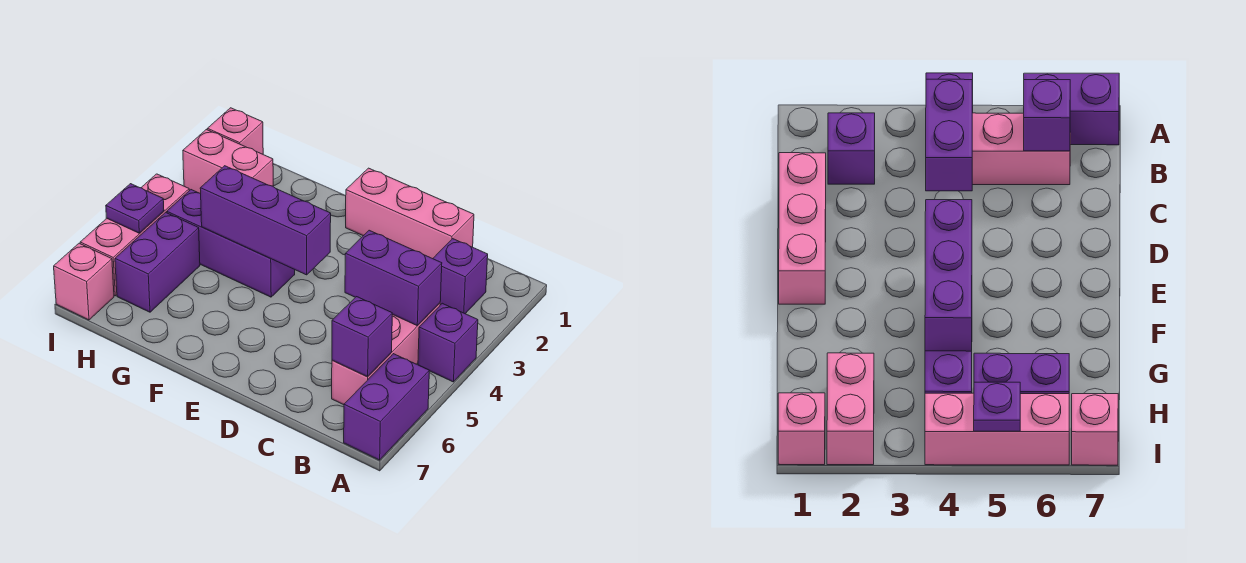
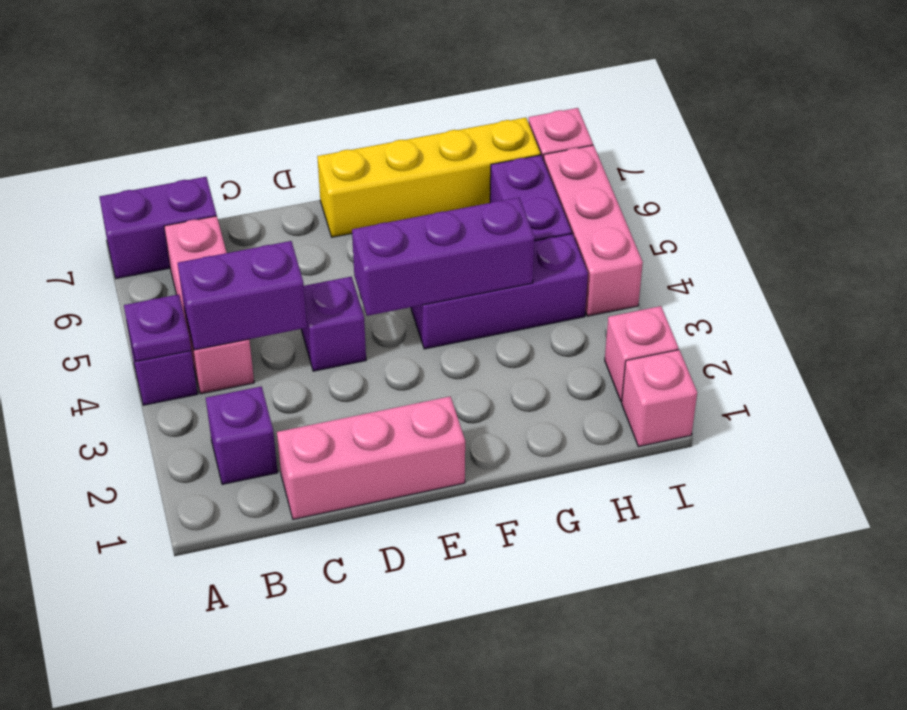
purple 1x2 brick [344,354,429,460] -> purple 1x2 brick turned to [99,177,217,279]
purple 1x1 brick [332,297,392,377] -> purple 1x1 brick moved to [302,277,366,371]
none -> yellow 1x4 brick [317,118,540,237]
pink 1x2 brick [183,130,273,193] -> pink 1x1 brick [605,306,678,402]
purple 1x1 plate [106,184,164,233] -> purple 1x1 plate moved to [124,294,191,361]

